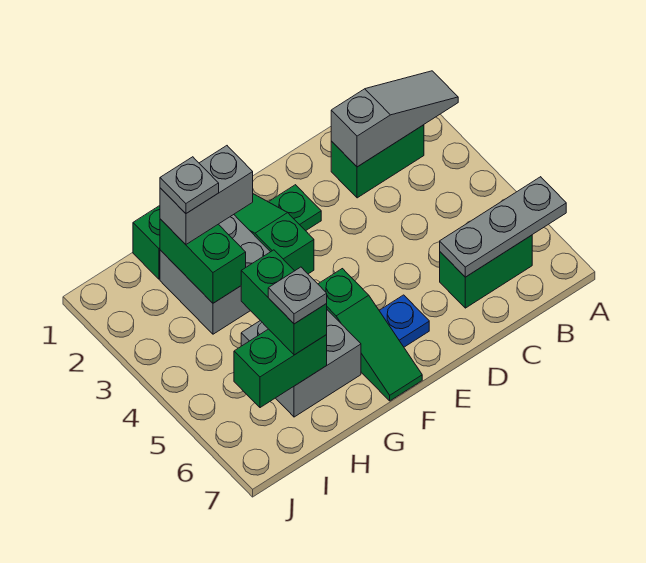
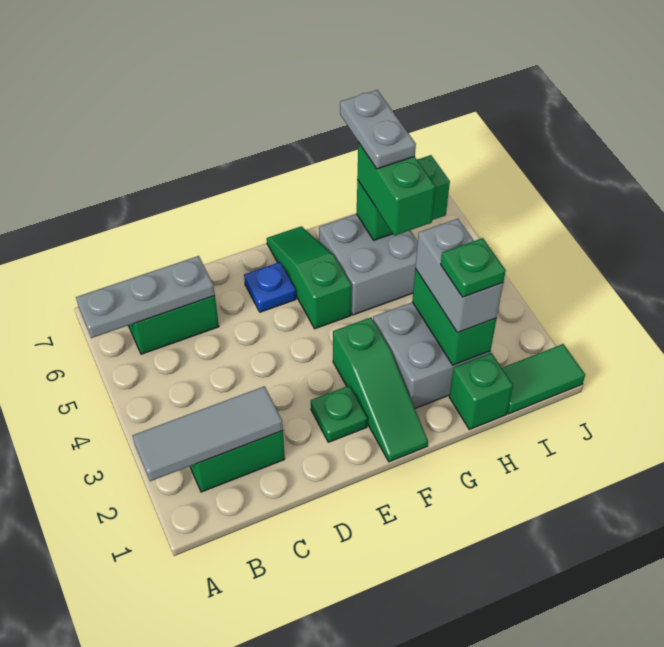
grey 1x3 slope [331,71,458,167] -> grey 1x3 tile [133,386,283,481]
grey 1x2 brick [160,146,253,244] -> grey 1x2 brick turned to [415,219,503,333]
grey 1x1 plate [160,157,219,213] -> green 1x1 plate [441,238,506,297]
grey 1x1 plate [268,267,327,324] -> grey 1x2 plate [340,90,416,169]
none -> green 1x2 tile [502,344,585,414]

